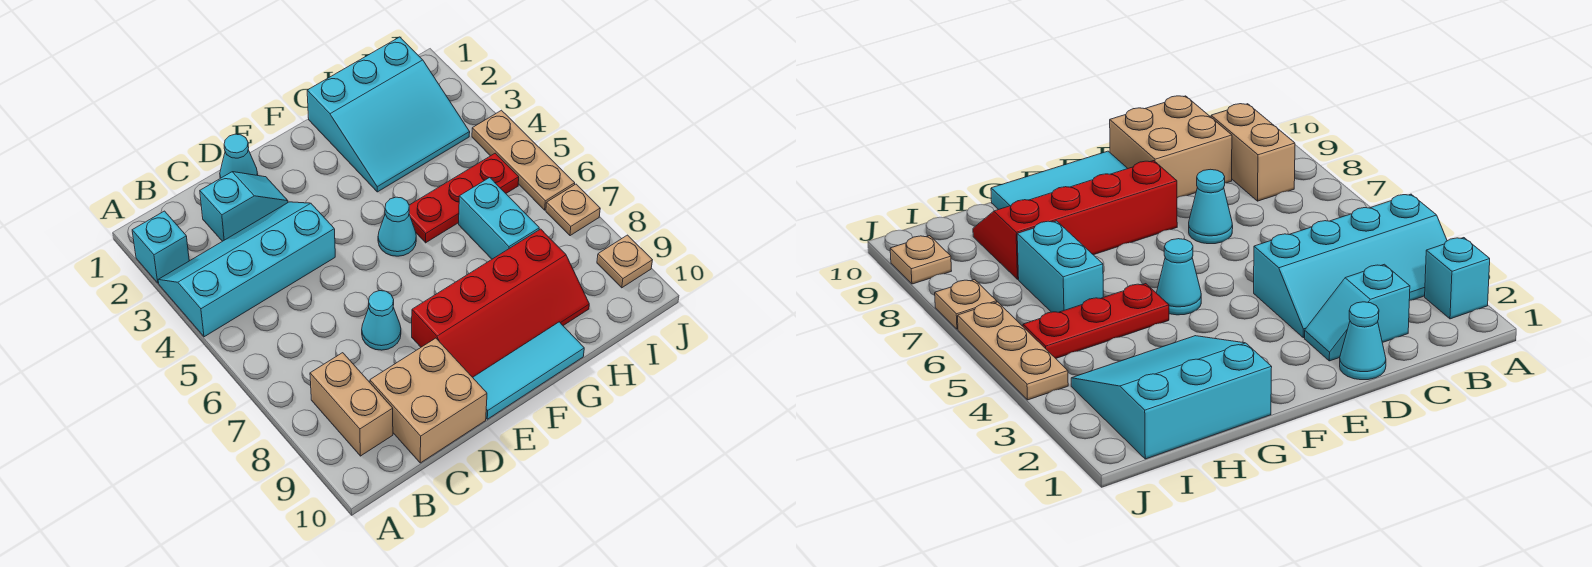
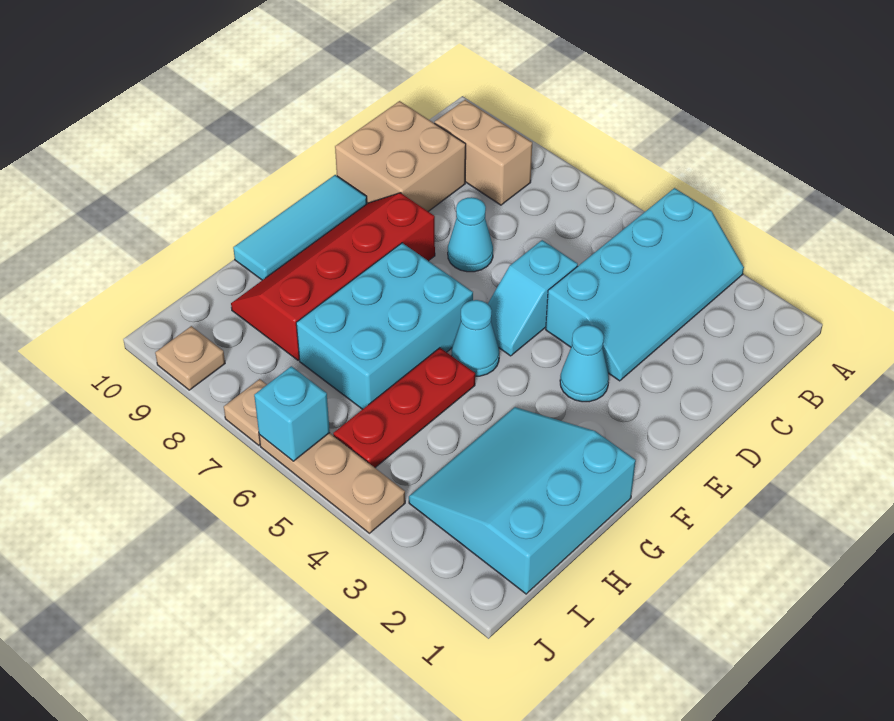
cyan 1x1 brick [132,211,189,283] -> cyan 1x1 brick moved to [254,366,330,461]
cyan 1x2 slope [200,172,288,241] -> cyan 1x2 slope moved to [488,240,578,356]
cyan 1x1 cone [220,134,258,178] -> cyan 1x1 cone moved to [560,325,609,402]
cyan 1x2 brick [459,178,539,259] -> cyan 2x3 brick [296,243,473,409]

